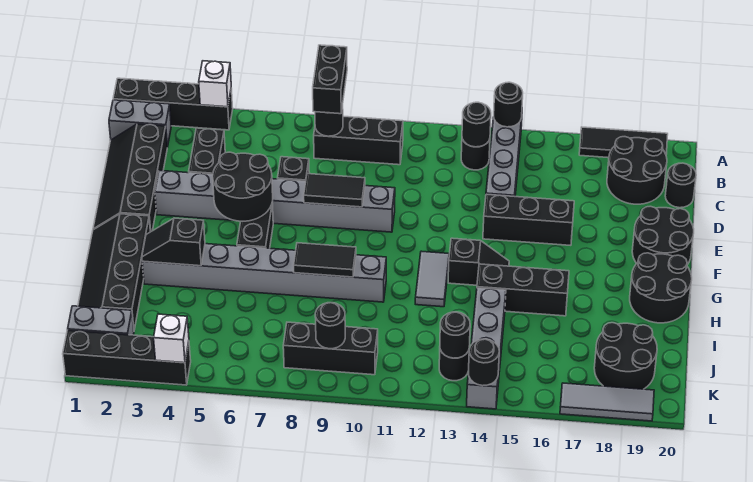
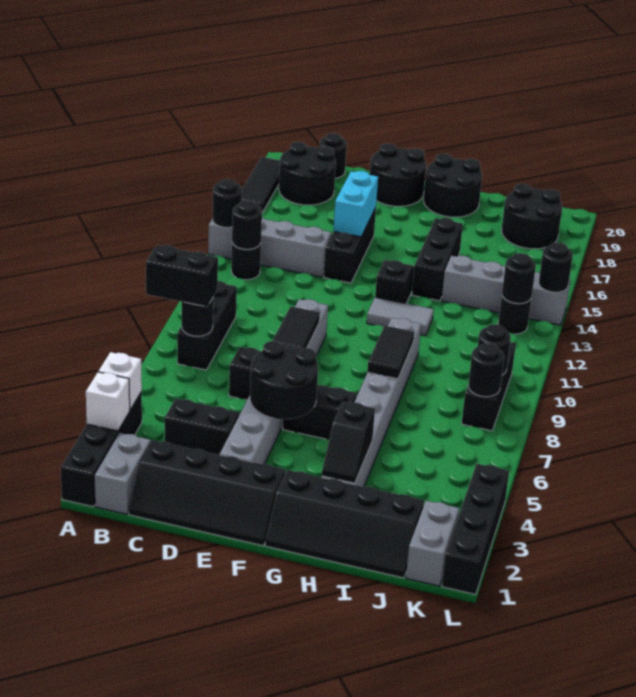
none -> cyan 1x2 brick [333,171,378,237]
none -> black 1x1 round brick [468,343,504,397]
white 1x1 brick [154,314,189,363] -> white 1x1 brick moved to [86,372,130,431]
grey 1x3 tile [560,383,654,421] -> none

